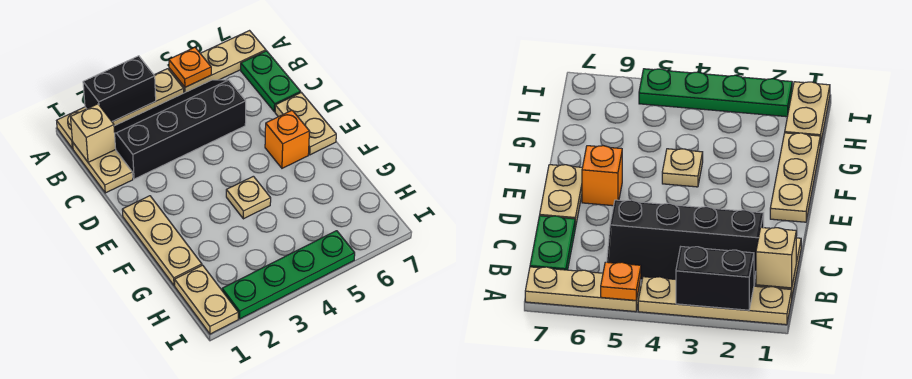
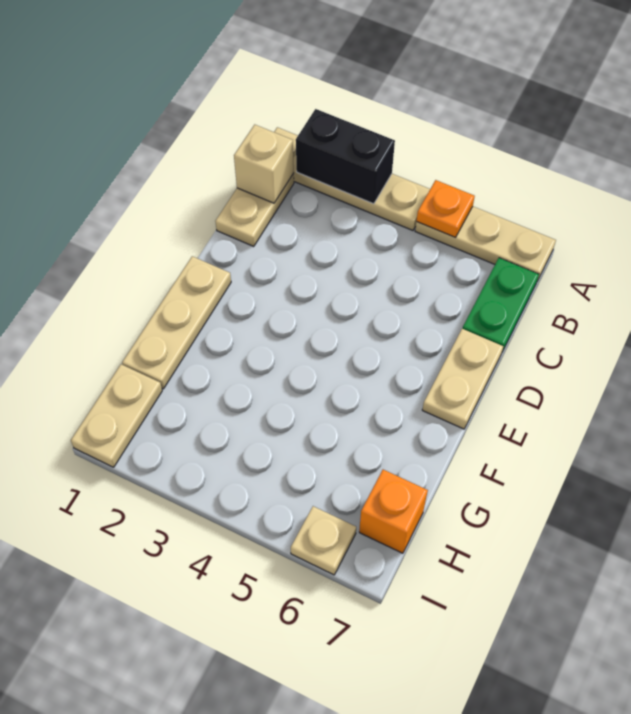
black 2x4 slope [114,80,246,179] -> none
orange 1x1 brick [265,110,309,168] -> orange 1x1 brick moved to [359,470,428,553]
tan 1x1 plate [226,176,271,219] -> tan 1x1 plate moved to [291,506,356,575]
green 1x4 plate [222,231,355,319] -> none

